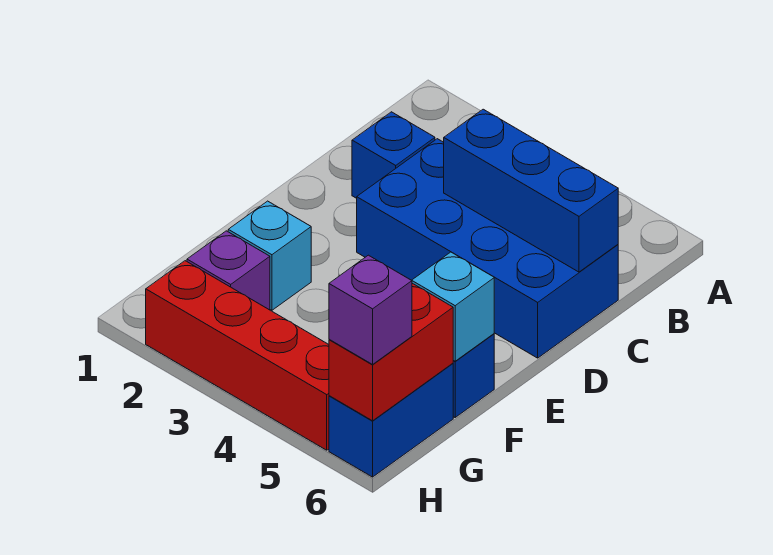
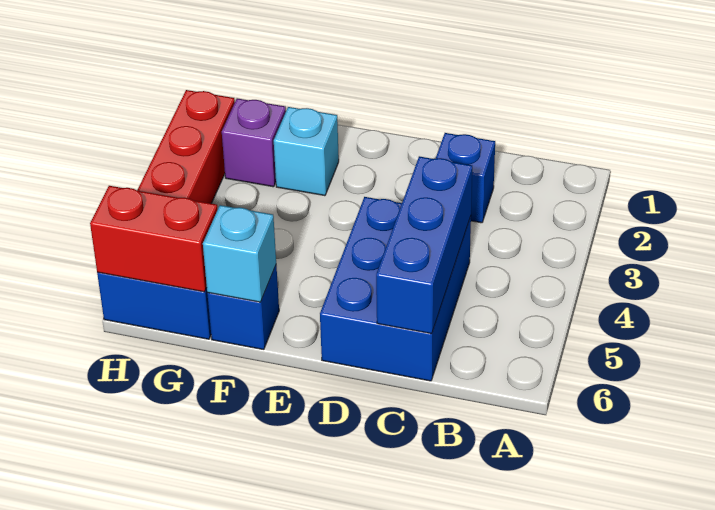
blue 2x4 brick [357,139,618,358] -> blue 2x3 brick [320,197,471,381]
purple 1x1 brick [329,255,412,364] -> none

